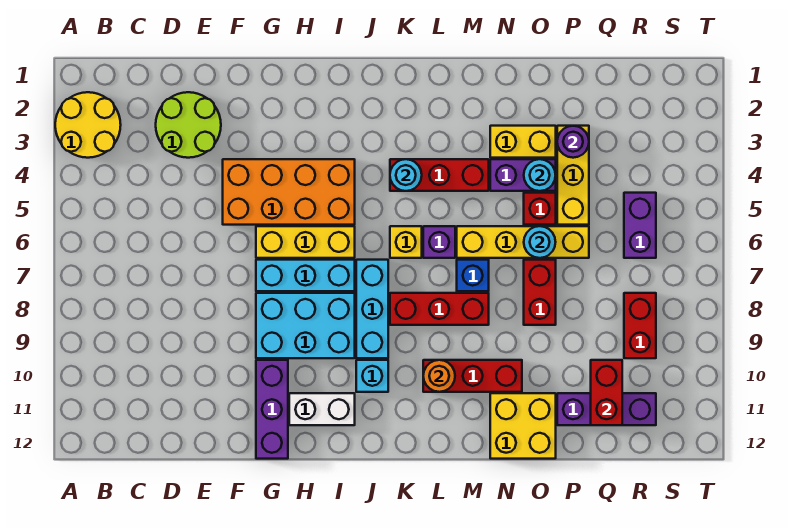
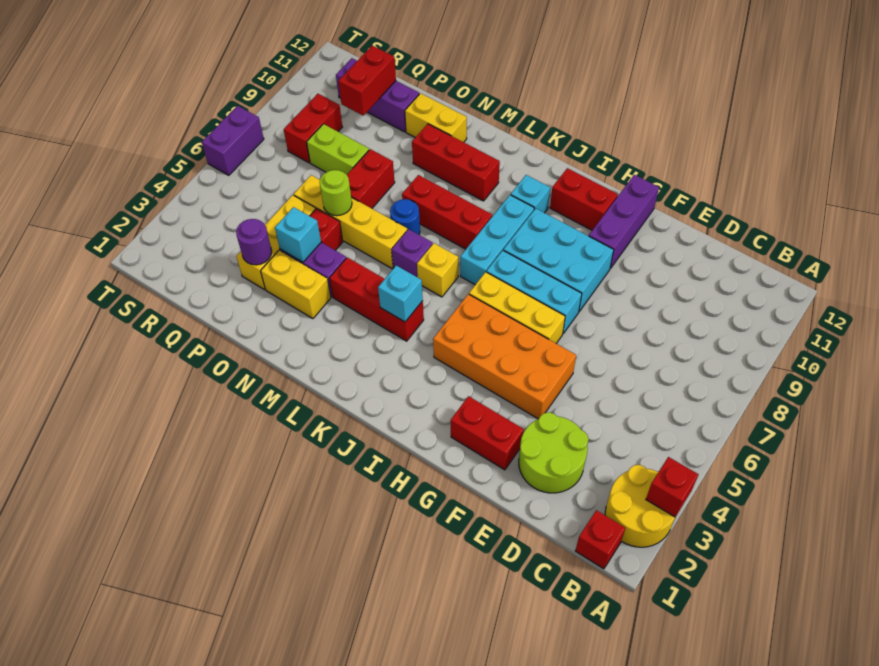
none -> red 1x1 brick [646,457,699,517]
none -> red 1x1 brick [575,510,625,569]
none -> red 1x2 brick [451,396,524,470]
white 1x2 brick [289,393,355,425] -> red 1x2 brick [550,168,618,230]
cyan 1x1 round brick [390,159,422,191] -> cyan 1x1 brick [378,266,423,322]
orange 1x1 round brick [423,360,455,392] -> none
blue 1x1 brick [457,260,489,291] -> blue 1x1 round brick [390,199,420,235]
yellow 2x2 brick [490,393,556,459] -> yellow 1x2 brick [405,93,467,142]
cyan 1x1 round brick [524,159,556,191] -> cyan 1x1 brick [275,207,321,262]
cyan 1x1 round brick [524,226,556,258] -> lime 1x1 round brick [320,170,352,216]
none -> lime 1x2 brick [307,124,369,175]
purple 1x2 brick [624,193,656,258] -> purple 1x2 brick moved to [202,106,264,175]

